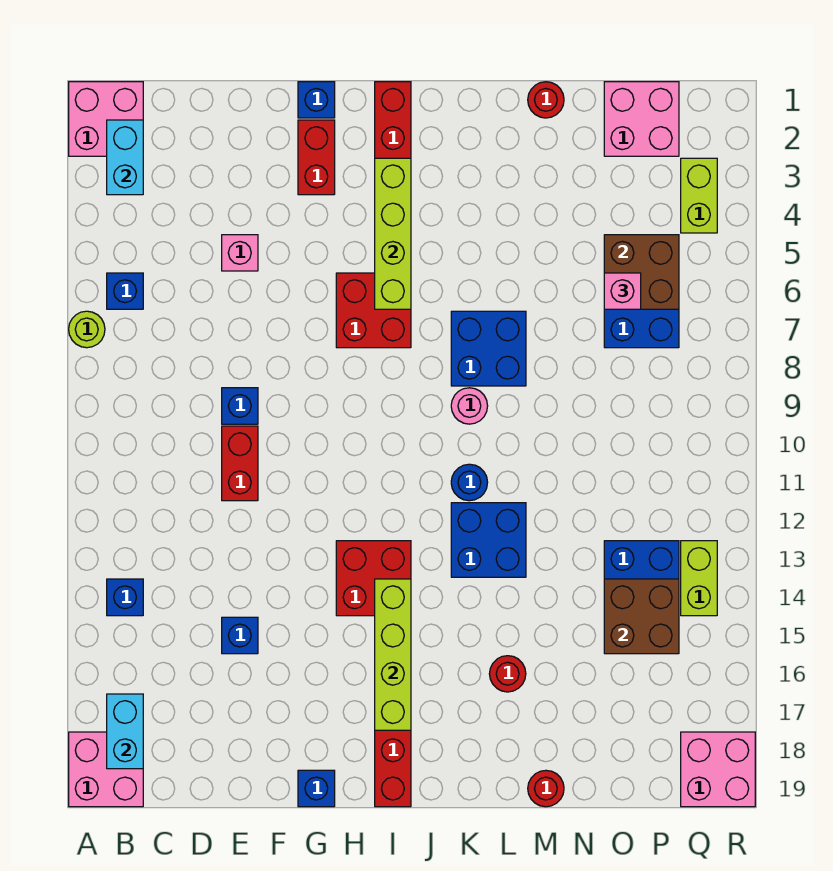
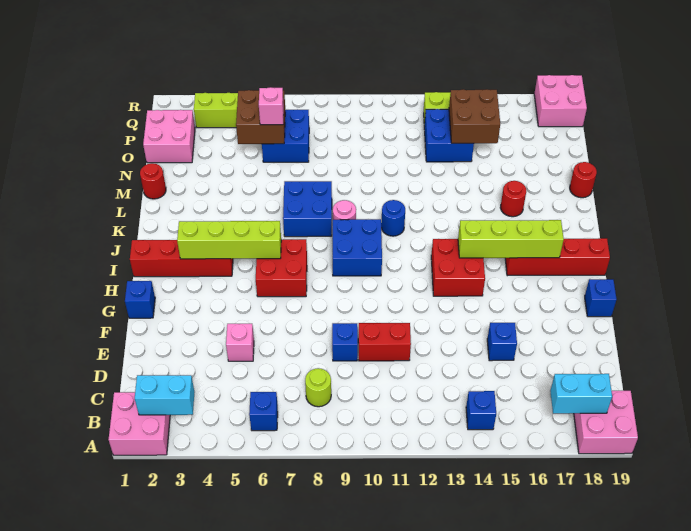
lime 1x1 round brick [69,311,105,348] -> lime 1x1 round brick moved to [305,368,331,407]
red 1x2 brick [298,120,335,195] -> none
blue 2x2 brick [451,503,526,577] -> blue 2x2 brick moved to [333,219,382,276]

